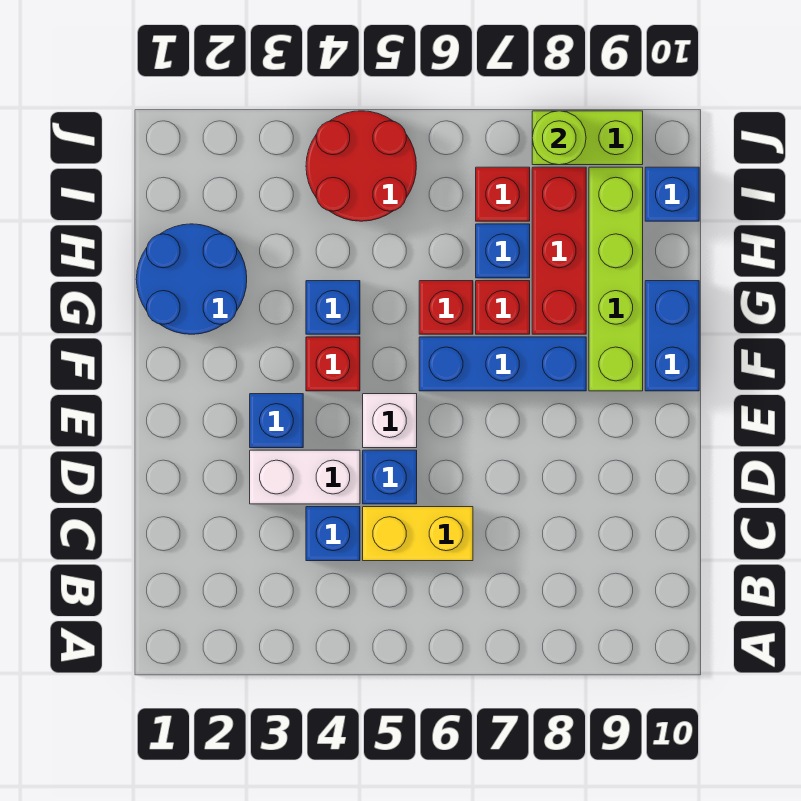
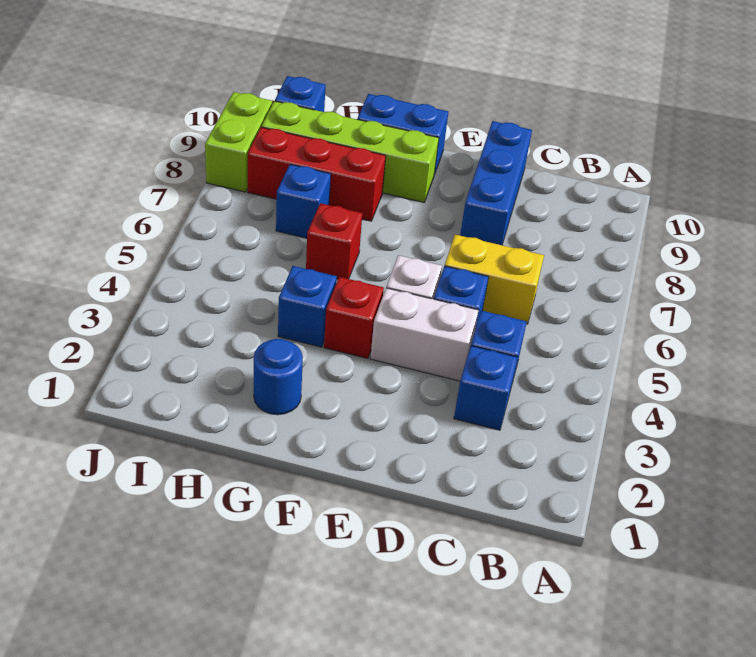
yellow 1x2 brick [363,507,473,561] -> yellow 1x2 brick turned to [445,235,544,324]
white 1x2 brick [250,450,360,504] -> white 1x2 brick turned to [370,288,479,381]
blue 1x1 brick [250,394,303,448] -> blue 1x1 brick moved to [454,346,517,430]
blue 1x3 brick [419,337,586,391] -> blue 1x3 brick moved to [460,121,532,245]
blue 2x2 round brick [136,224,247,334] -> blue 1x1 round brick [254,339,303,415]
red 1x1 brick [476,281,530,334] -> none
red 2x2 round brick [306,111,416,221] -> none
red 1x1 brick [476,167,530,221] -> none
lime 1x1 round brick [532,111,586,165] -> none

